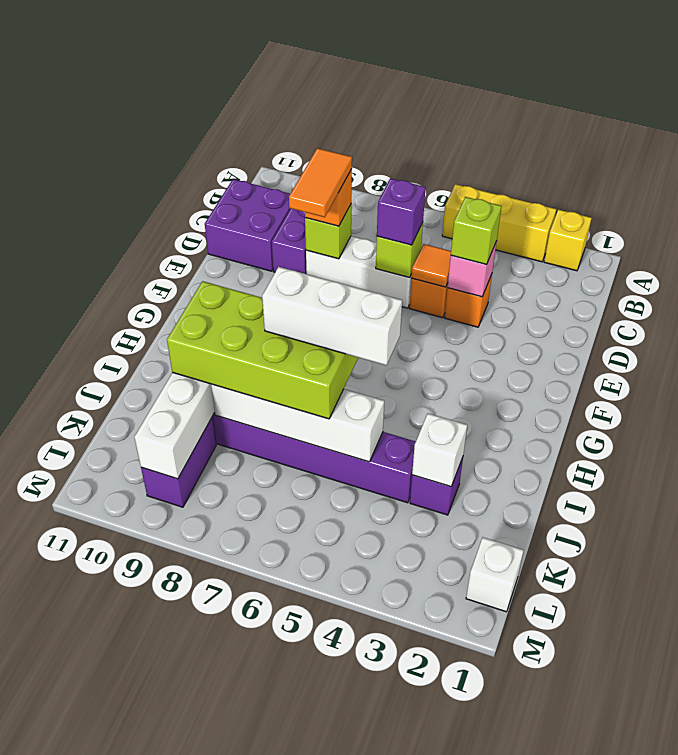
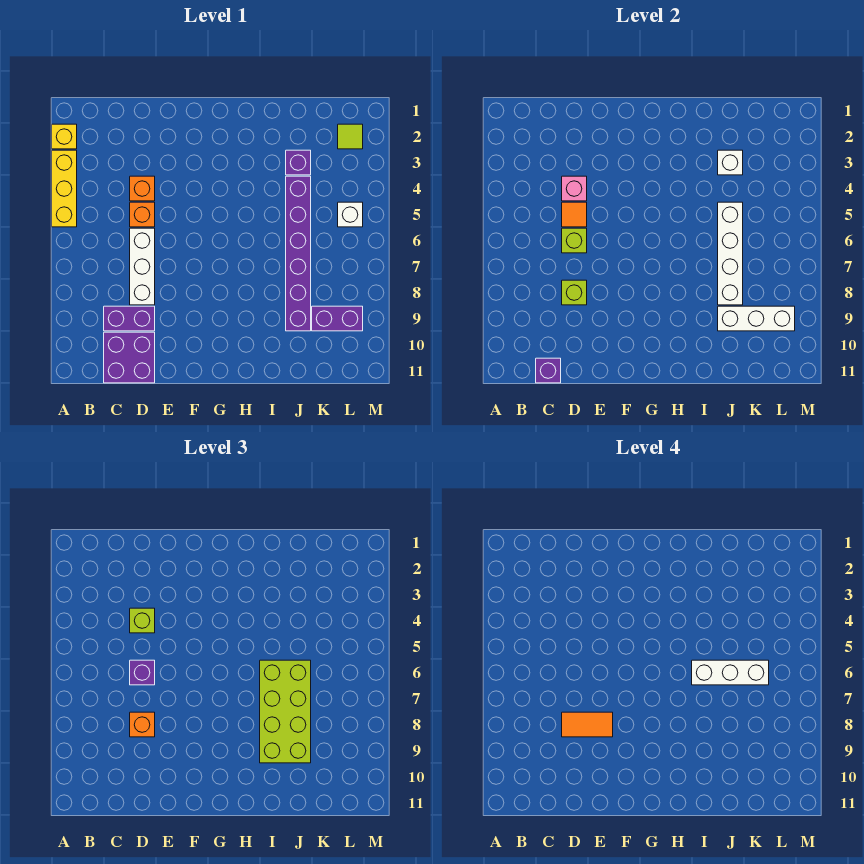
none -> purple 1x1 brick [536,358,561,383]
white 1x3 brick [262,267,402,365] -> white 1x3 brick turned to [692,660,769,685]
white 1x1 brick [466,537,524,612] -> white 1x1 brick moved to [338,202,363,227]
none -> lime 1x1 tile [338,124,363,149]

